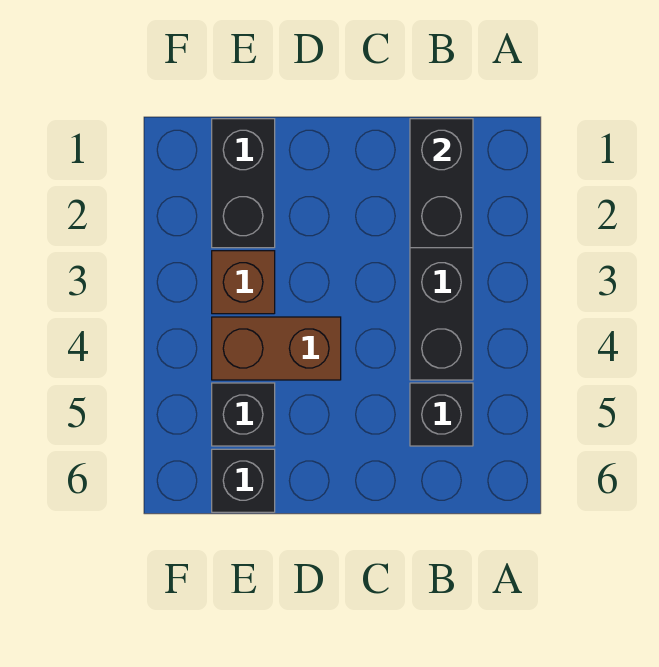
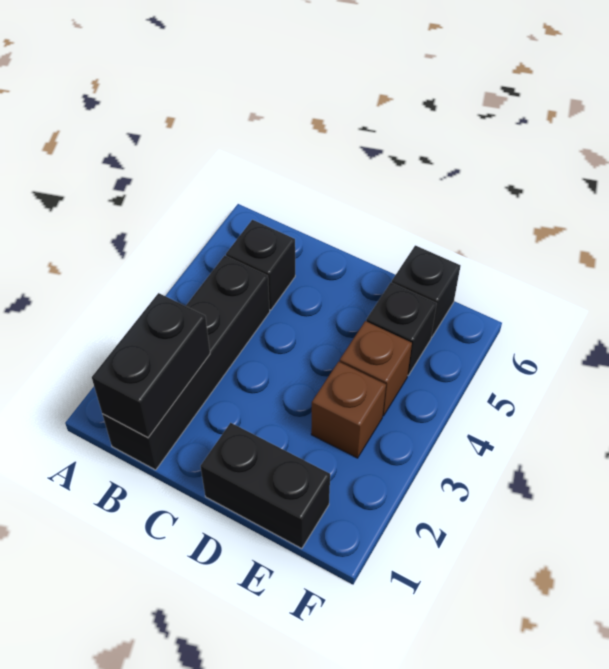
brown 1x2 brick [212,317,341,380] -> brown 1x1 brick [340,321,412,416]
black 1x2 brick [212,119,275,248] -> black 1x2 brick turned to [200,423,330,549]

